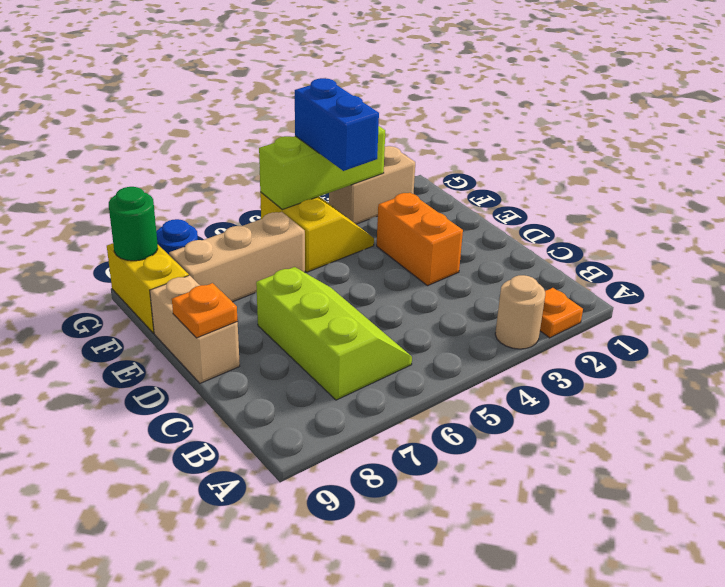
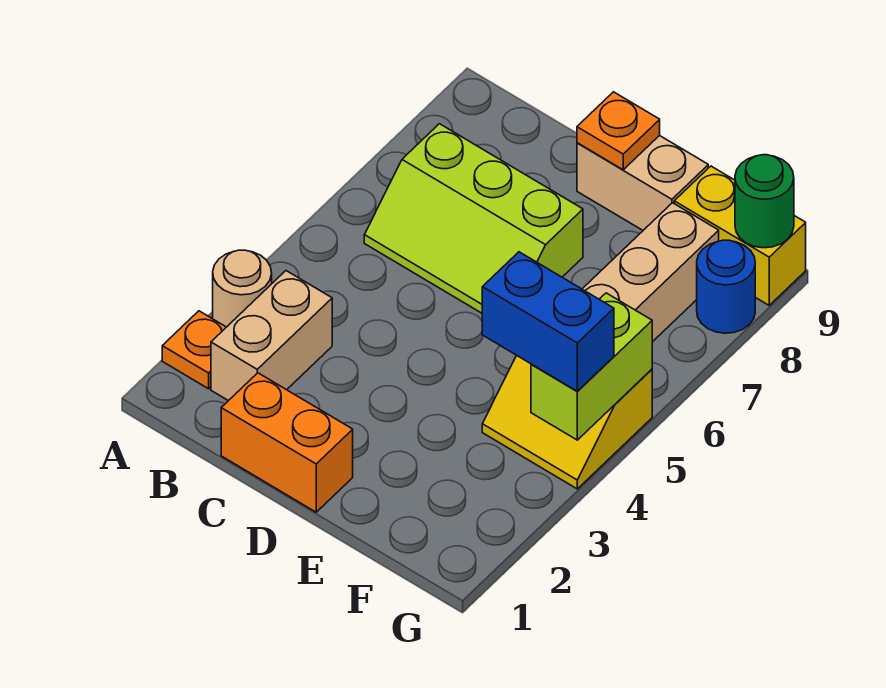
orange 1x2 brick [377,193,463,286] -> orange 1x2 brick moved to [221,373,353,512]
tan 1x2 brick [329,146,415,224] -> tan 1x2 brick moved to [211,271,332,401]
lime 1x3 brick [259,126,385,210] -> lime 1x2 brick [531,293,652,440]

